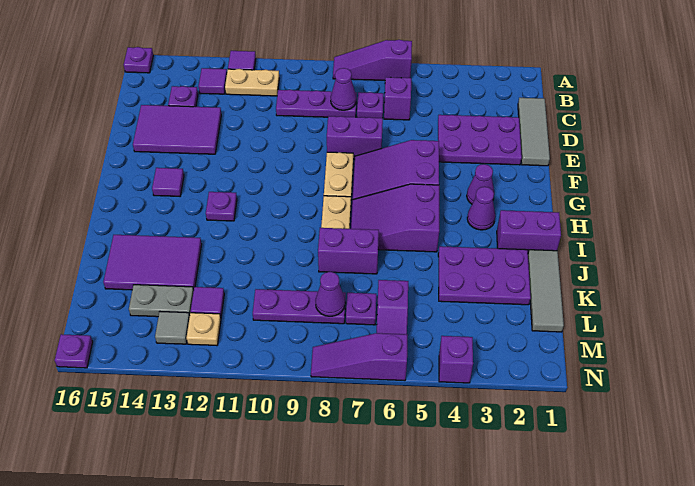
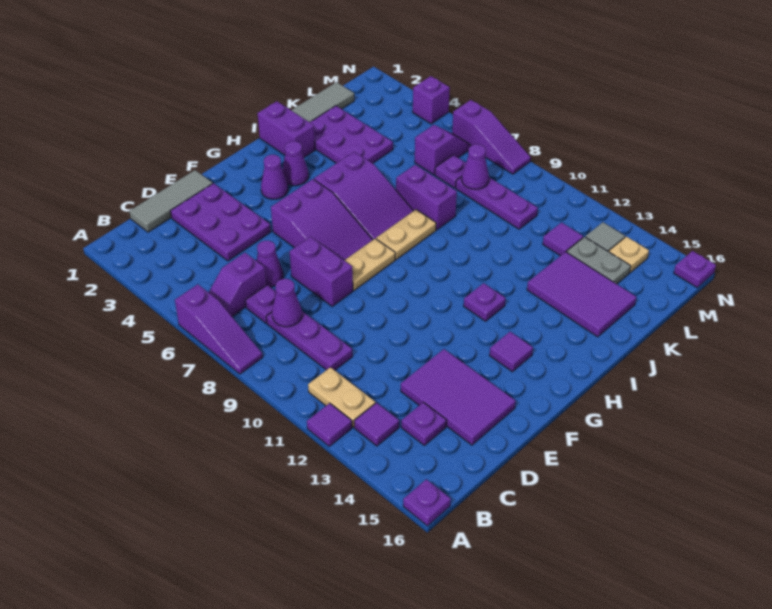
none -> purple 1x1 cone [257,241,283,287]
tan 1x1 plate [186,313,221,345] -> tan 1x1 plate moved to [609,237,649,273]

